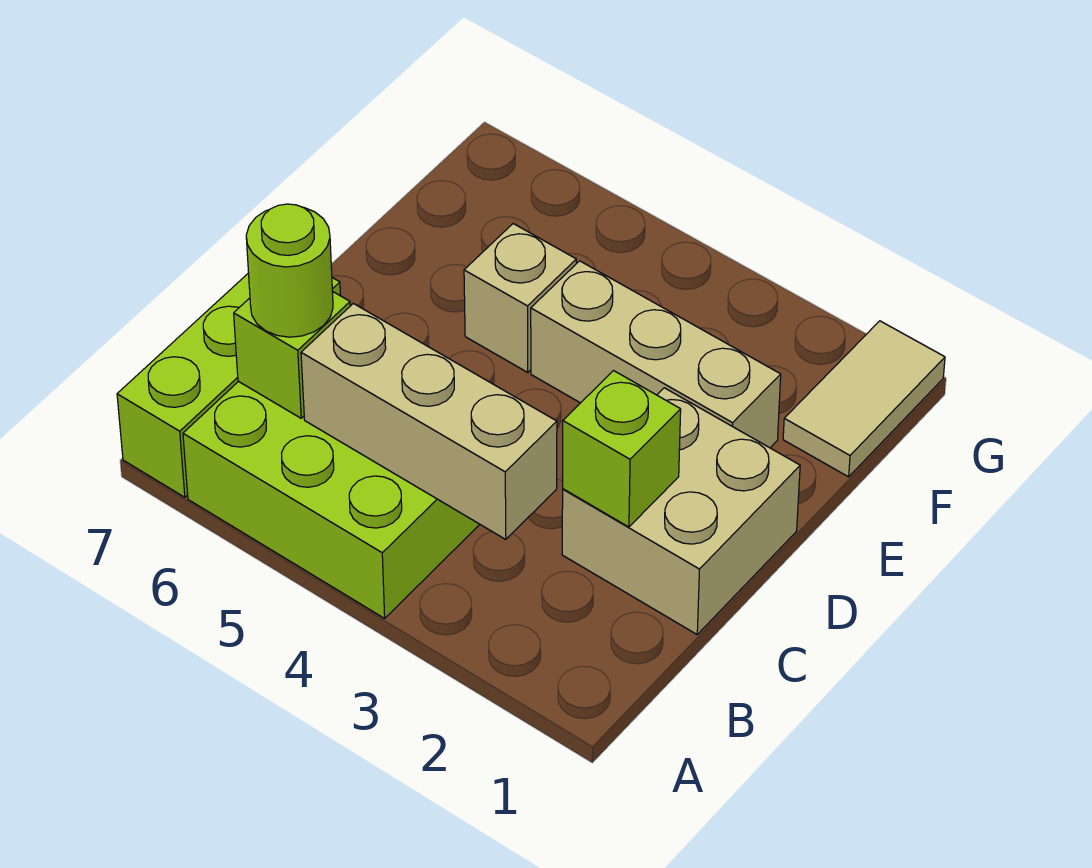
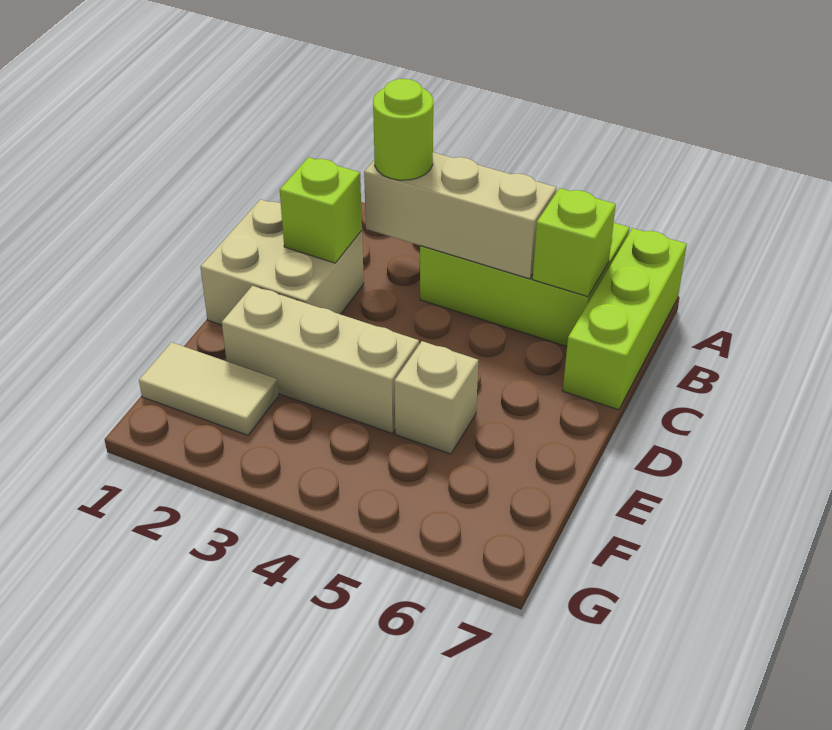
lime 1x1 round brick [246,204,333,337] -> lime 1x1 round brick moved to [373,79,433,180]
tan 1x2 tile [783,321,945,477] -> tan 1x2 tile turned to [139,342,278,435]

